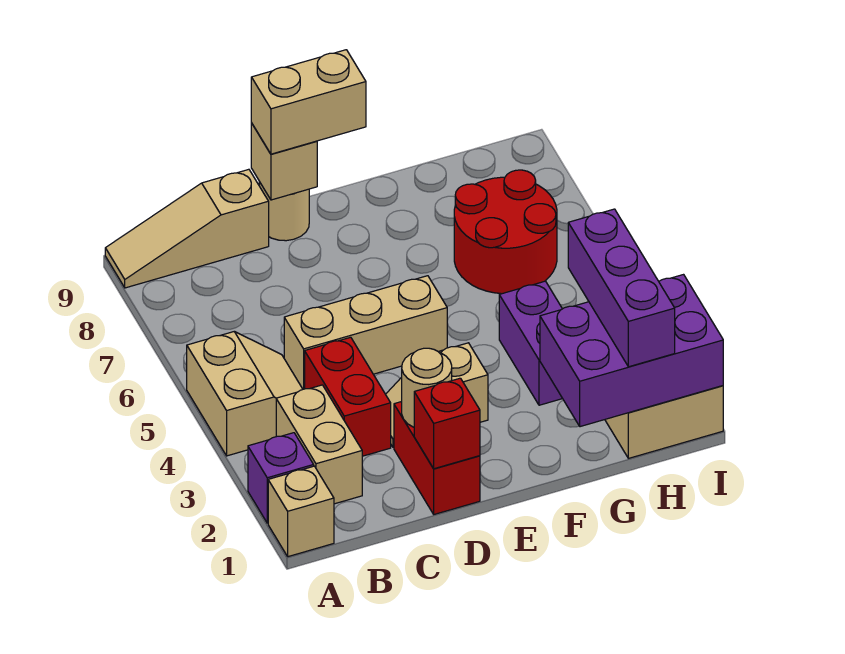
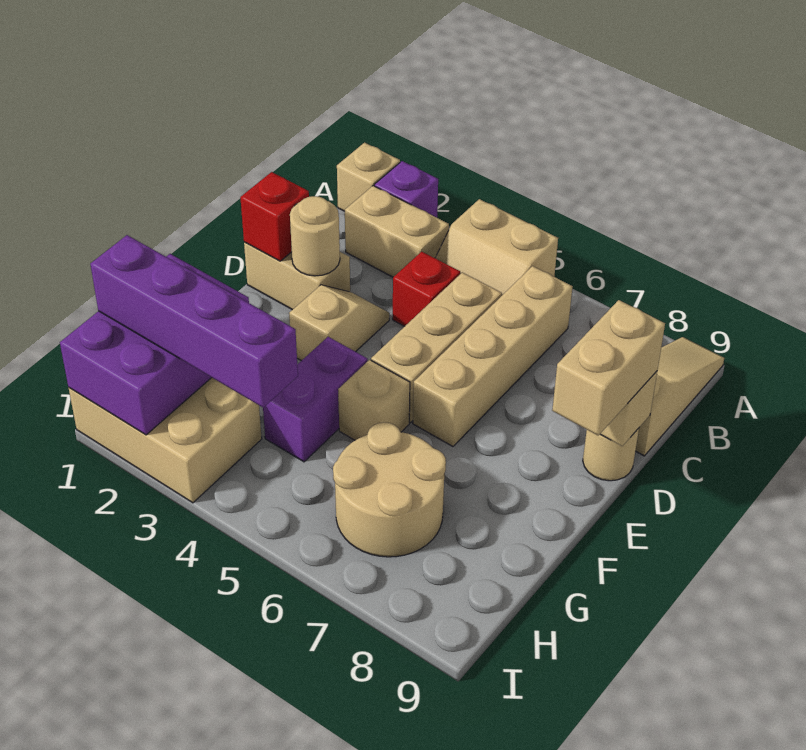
none -> tan 1x4 brick [413,266,573,446]
red 1x2 brick [305,337,391,456] -> red 1x1 brick [393,252,460,326]
red 1x2 brick [394,402,480,514] -> tan 1x2 brick [244,242,350,310]
none -> tan 1x1 brick [338,360,410,440]
purple 1x2 brick [499,281,562,405] -> purple 1x2 brick turned to [263,337,368,462]
red 2x2 round brick [454,170,557,294] -> tan 2x2 round brick [333,422,446,557]
purple 1x3 brick [568,209,675,367] -> purple 1x4 brick [90,235,298,407]

